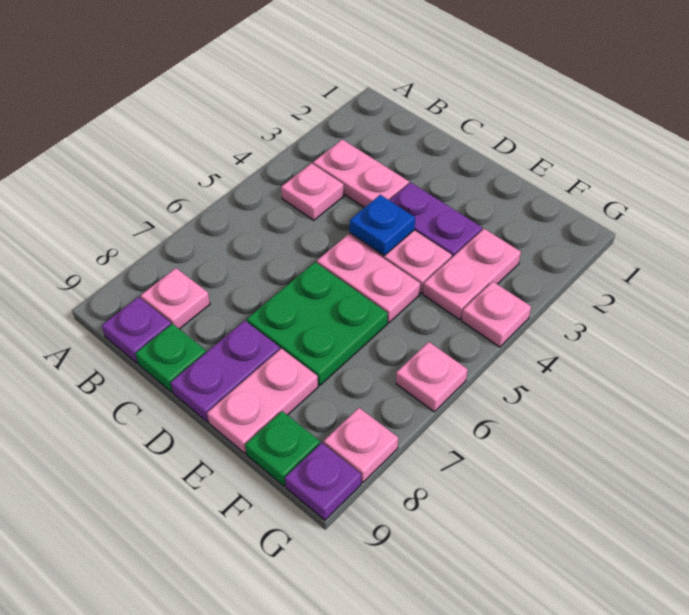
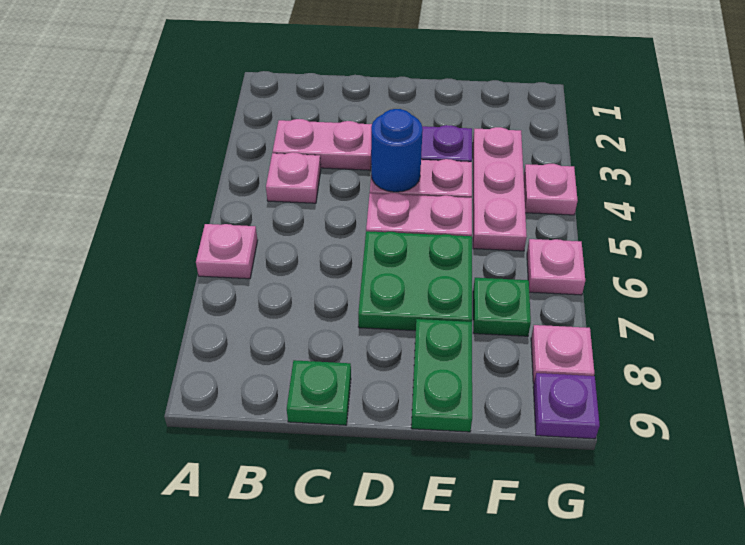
pink 1x1 plate [141,268,210,329] -> pink 1x1 plate moved to [196,224,258,279]
purple 1x1 plate [102,297,171,363] -> none
blue 1x1 plate [350,195,415,255] -> blue 1x1 round brick [371,109,423,192]
purple 1x2 plate [171,321,280,422] -> none
pink 1x2 plate [207,348,318,453] -> green 1x2 plate [411,319,472,432]
pink 1x2 plate [423,229,521,320] -> pink 1x3 plate [473,127,527,251]
green 1x1 plate [245,411,320,486] -> green 1x1 plate moved to [473,278,531,336]

